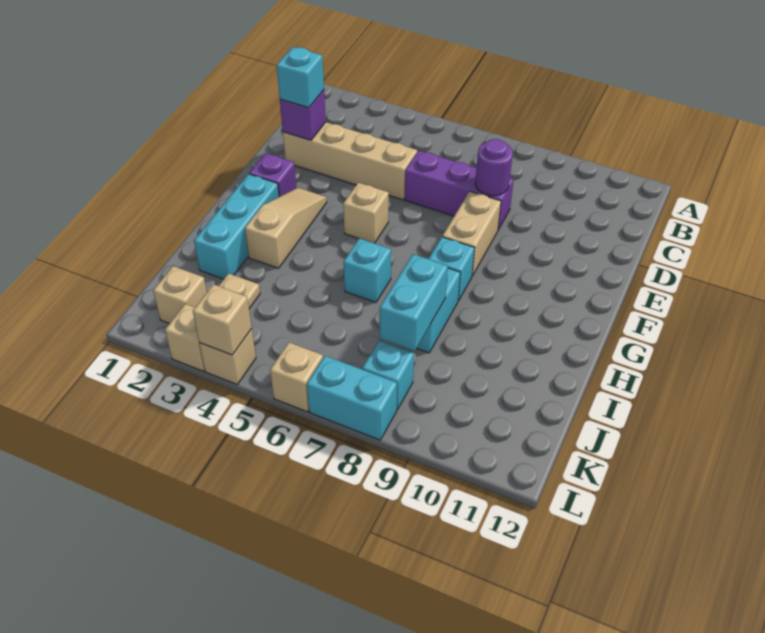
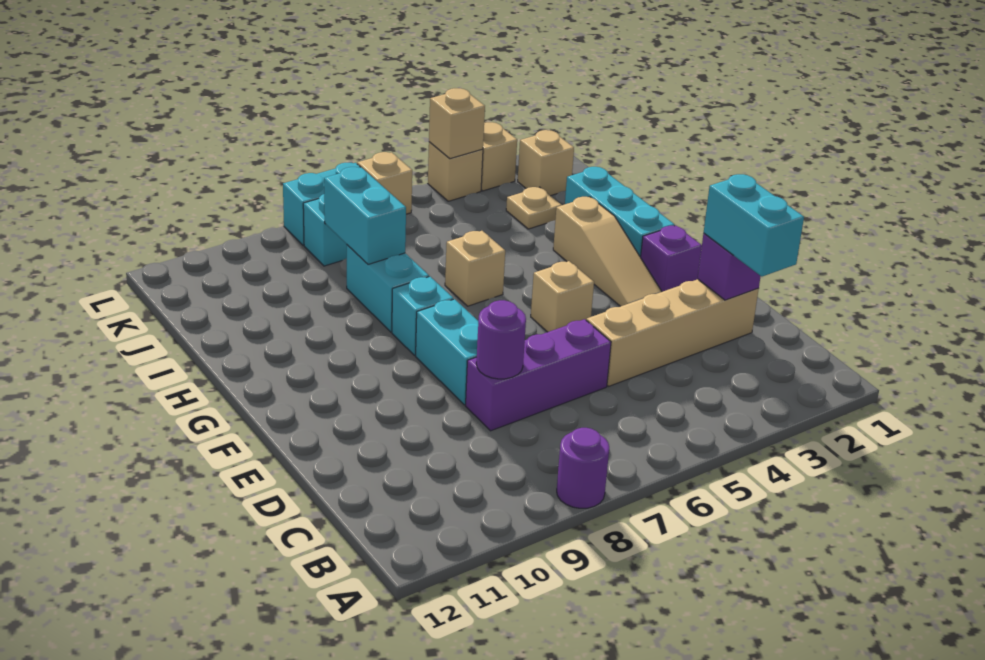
none -> purple 1x1 round brick [557,428,609,508]
cyan 1x1 brick [277,47,324,108] -> cyan 1x2 brick [704,174,804,276]
tan 1x2 brick [442,191,501,276] -> cyan 1x2 brick [416,299,478,405]
cyan 1x1 brick [343,238,391,302] -> tan 1x1 brick [445,231,505,306]

